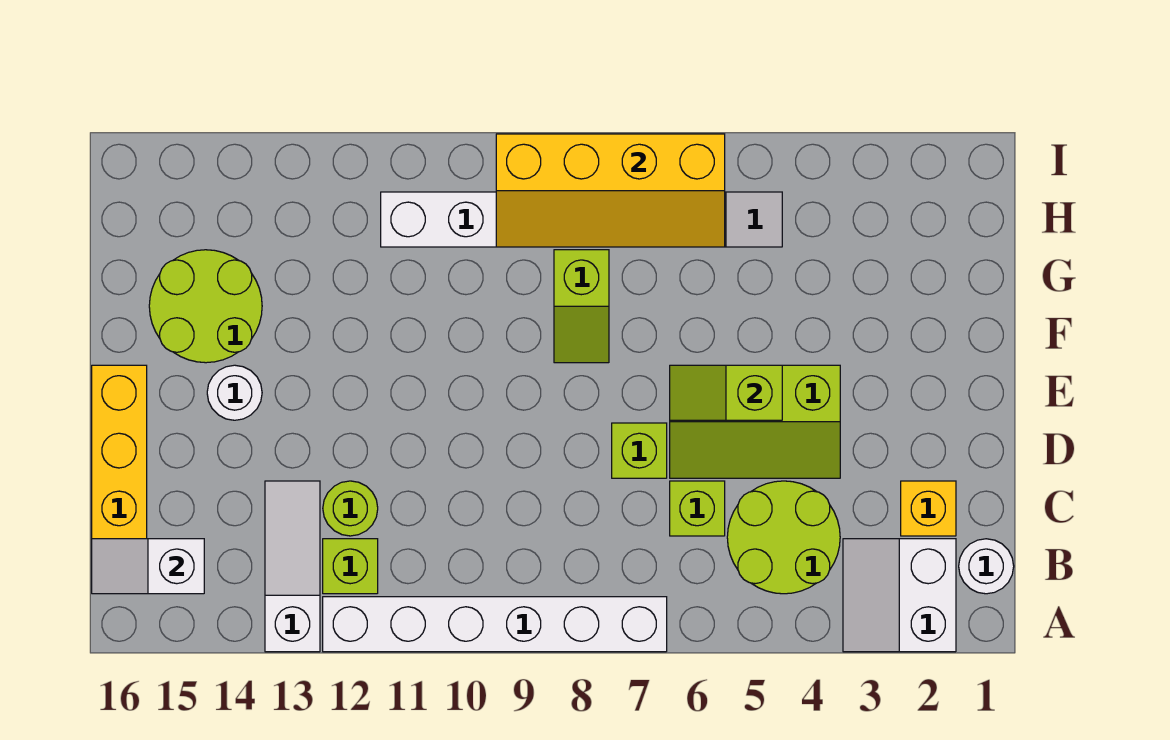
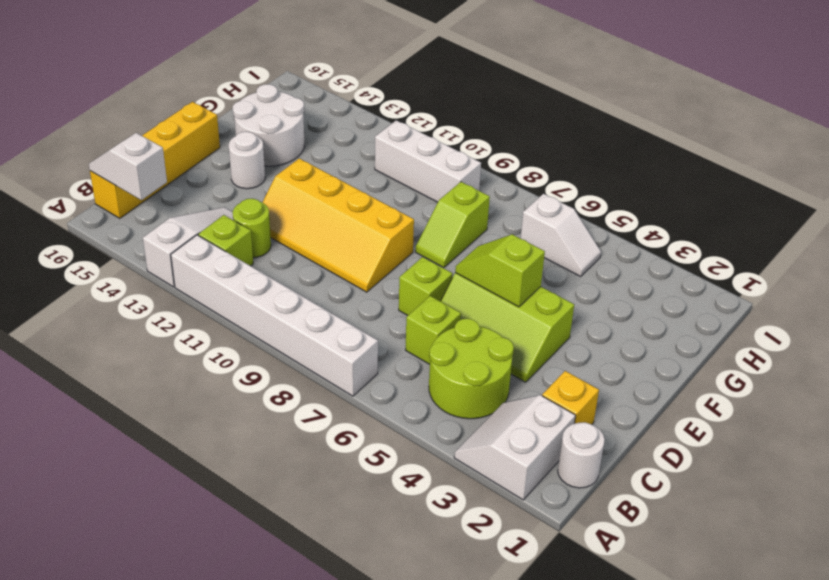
lime 2x2 round brick [149,250,262,363] -> white 2x2 round brick [233,84,304,166]
yellow 2x4 slope [496,134,725,247] -> yellow 2x4 slope moved to [262,158,414,292]

